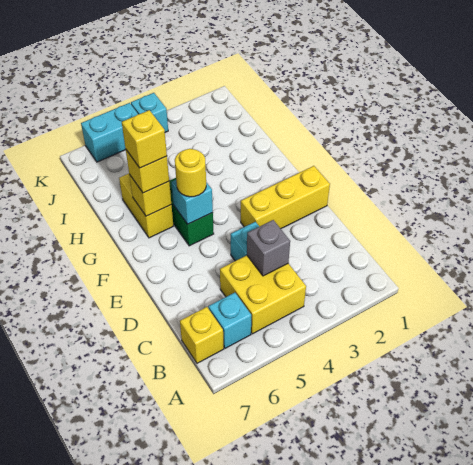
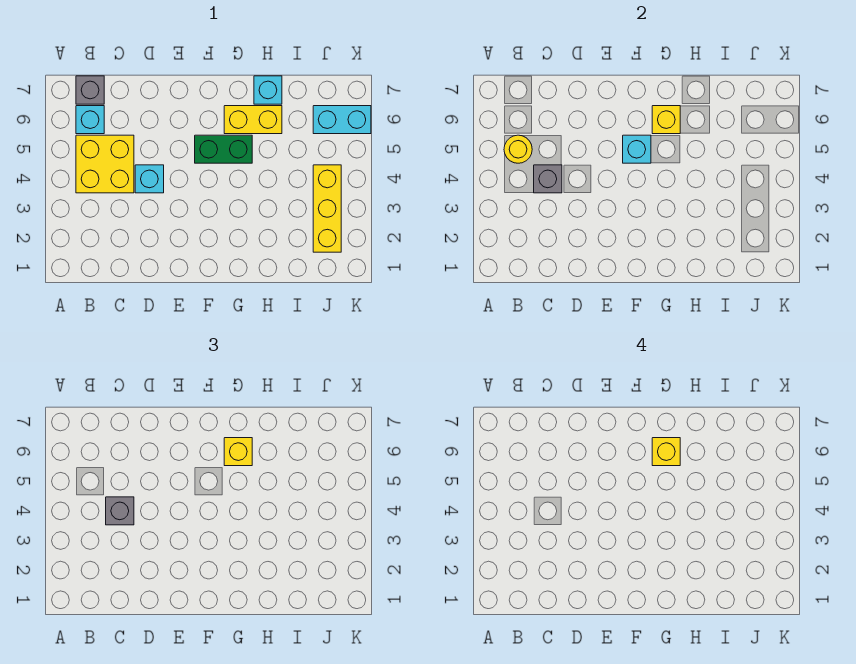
yellow 1x1 brick [180,307,224,363] -> grey 1x1 brick [76,76,104,104]
none -> grey 1x1 brick [106,497,134,525]
yellow 1x3 brick [241,166,330,229] -> yellow 1x3 brick moved to [313,165,341,252]
yellow 1x1 round brick [175,149,206,197] -> yellow 1x1 round brick moved to [504,135,532,163]
cyan 1x1 brick [131,93,168,132] -> cyan 1x1 brick moved to [254,76,282,104]
cyan 1x2 brick [81,103,138,162] -> cyan 1x2 brick turned to [313,106,371,134]

